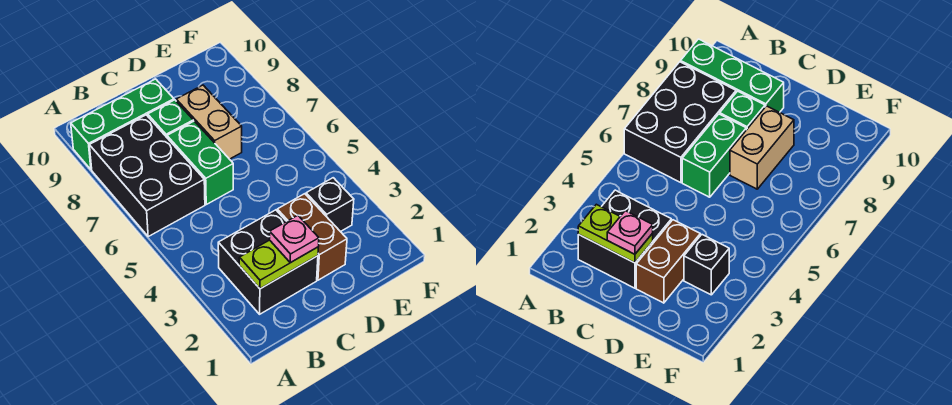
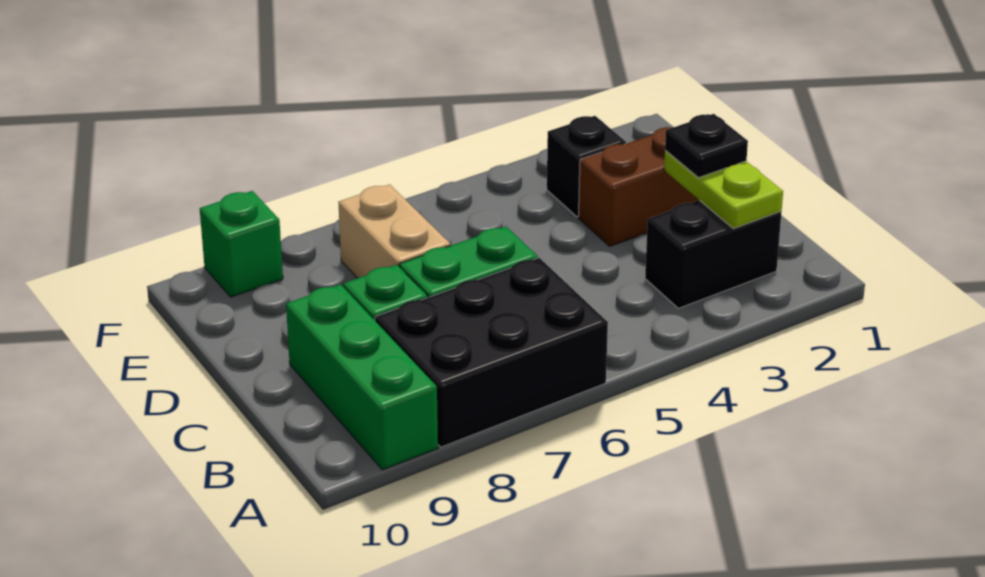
black 2x2 brick [218,210,318,314] -> black 1x2 brick [645,200,781,308]
pink 1x1 plate [269,215,319,263] -> black 1x1 plate [665,114,748,178]
tan 1x2 brick [176,85,242,159] -> tan 1x2 brick turned to [338,184,451,278]
none -> green 1x1 brick [200,191,283,297]

